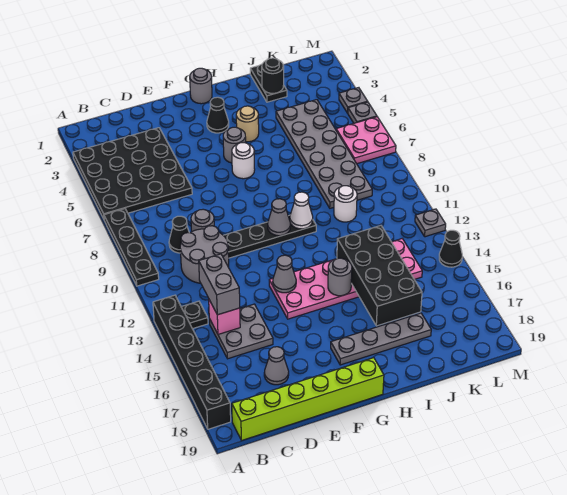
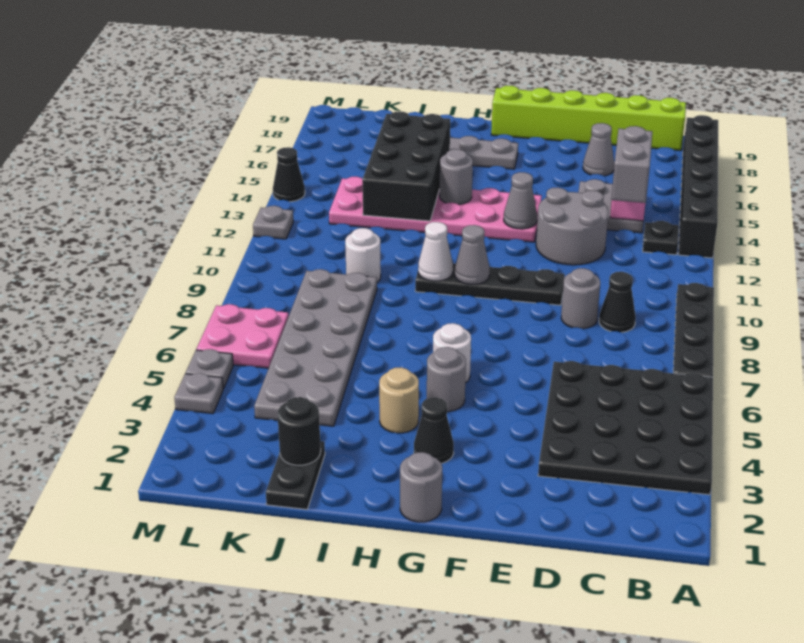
grey 2x2 round brick [180,226,229,283] -> grey 2x2 round brick moved to [536,187,608,265]

